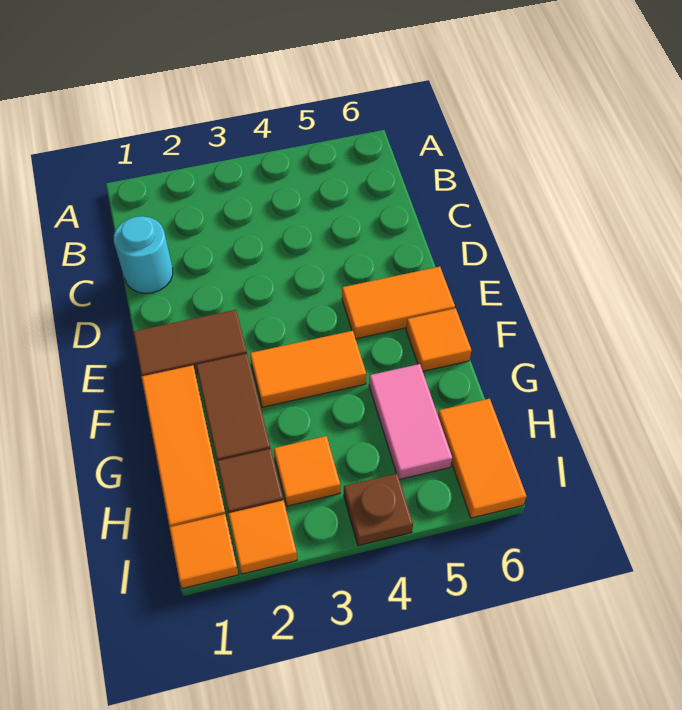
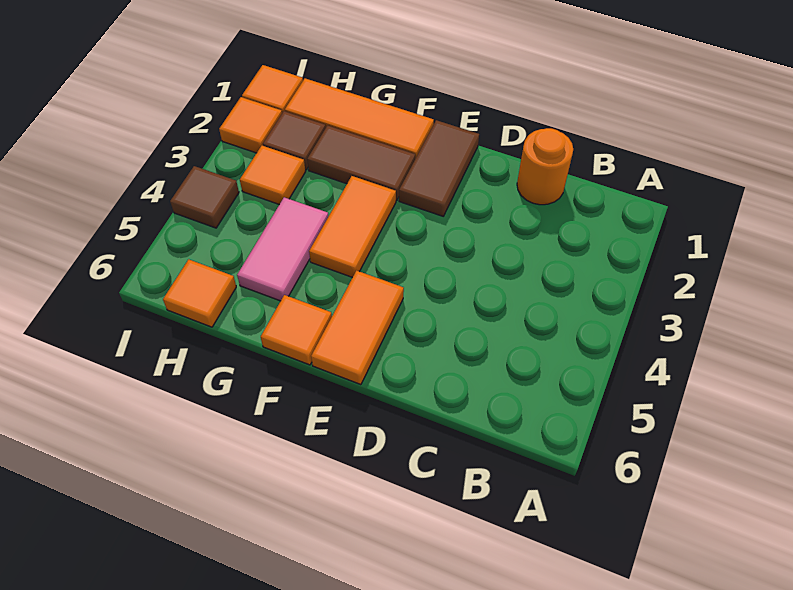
cyan 1x1 round brick [114,216,173,293] -> orange 1x1 round brick [517,128,573,205]
pink 1x2 tile [369,364,452,480] -> pink 1x2 tile turned to [237,197,329,301]
orange 1x2 tile [438,399,526,518] -> orange 1x1 tile [163,259,236,327]
brown 1x1 plate [344,474,413,546] -> brown 1x1 tile [170,166,239,228]

